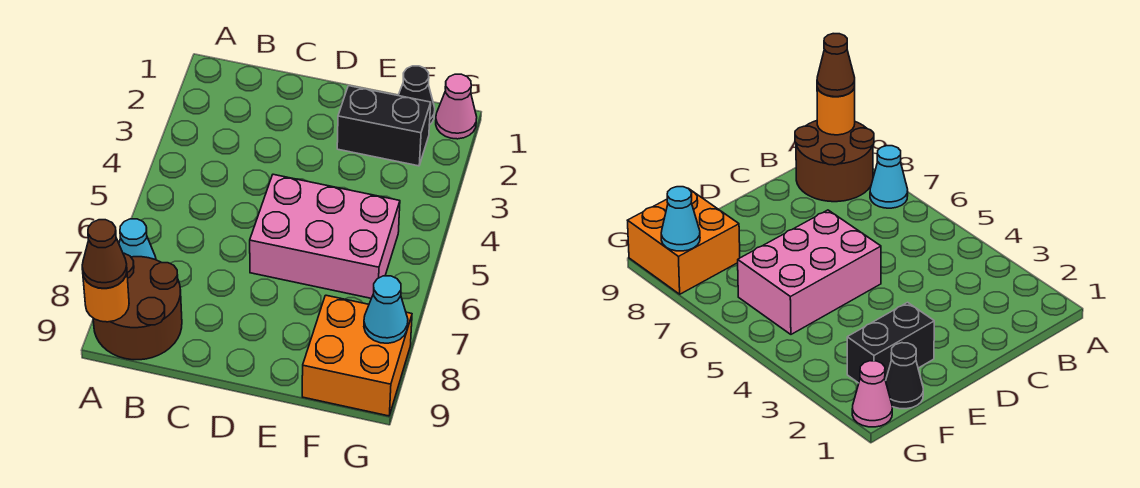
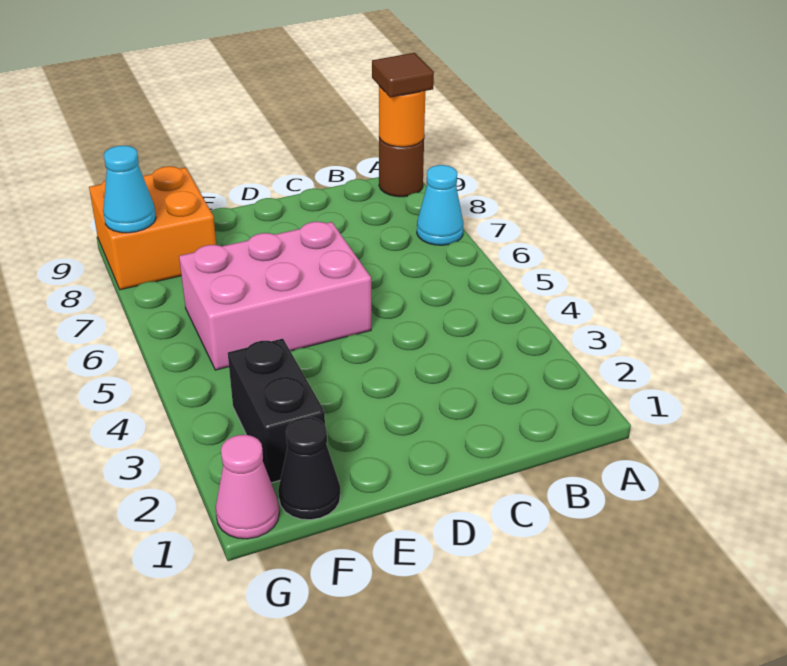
brown 2x2 round brick [93,253,182,360] -> brown 1x1 round brick [379,138,424,197]
brown 1x1 cone [82,220,127,288] -> brown 1x1 tile [372,53,434,98]
black 1x2 brick [337,86,431,166] -> black 1x2 brick turned to [228,339,325,483]

